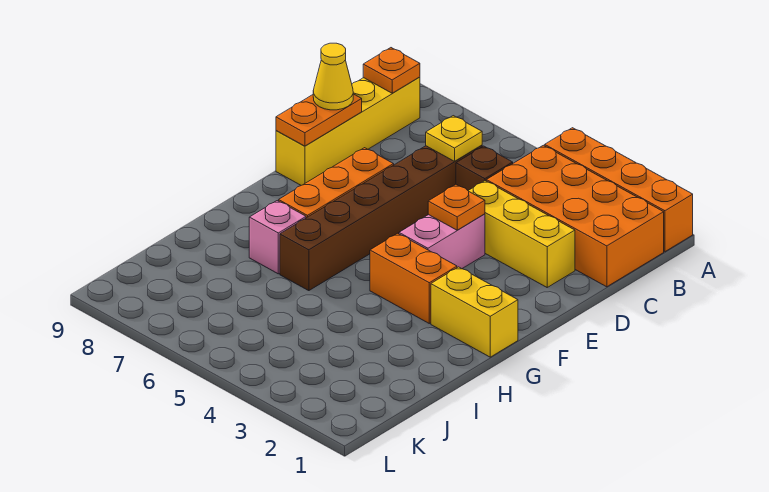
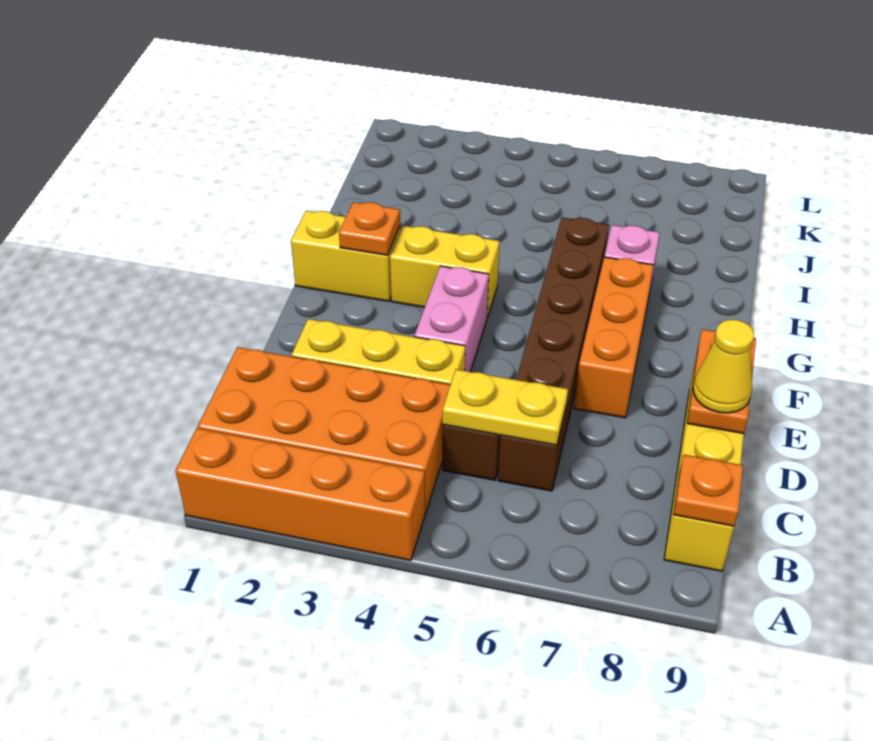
yellow 1x1 plate [426,116,482,161] -> yellow 1x2 plate [442,369,568,445]
orange 1x1 plate [428,185,485,230] -> orange 1x1 plate moved to [339,202,400,255]
orange 1x2 brick [370,233,457,323] -> yellow 1x2 brick [390,226,500,318]

